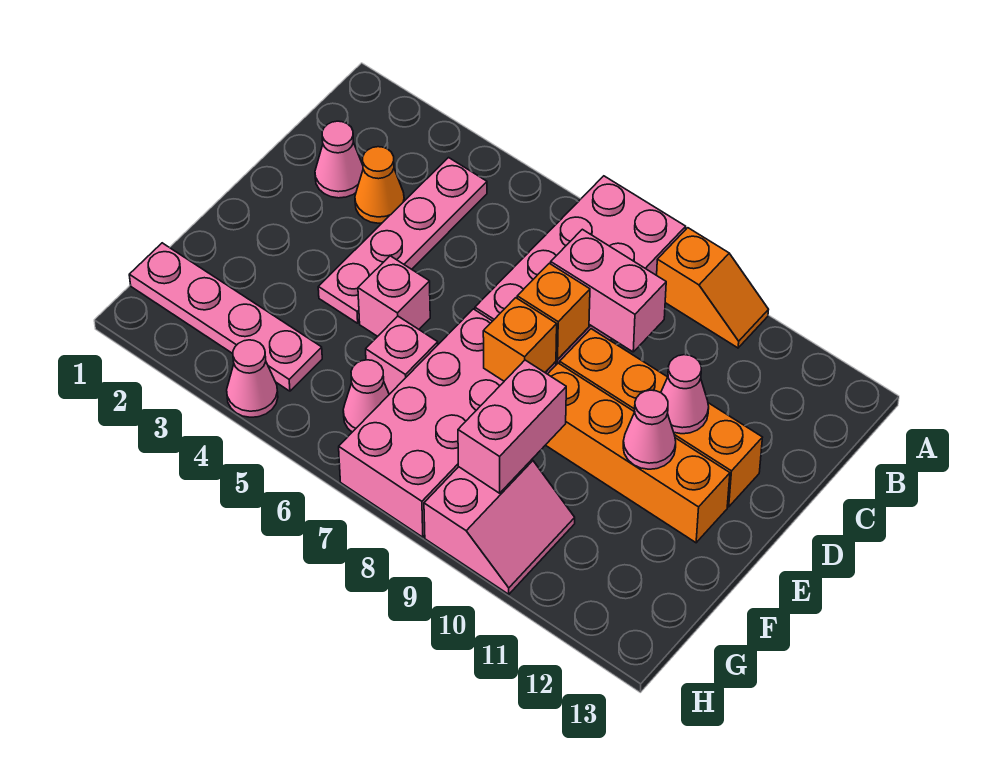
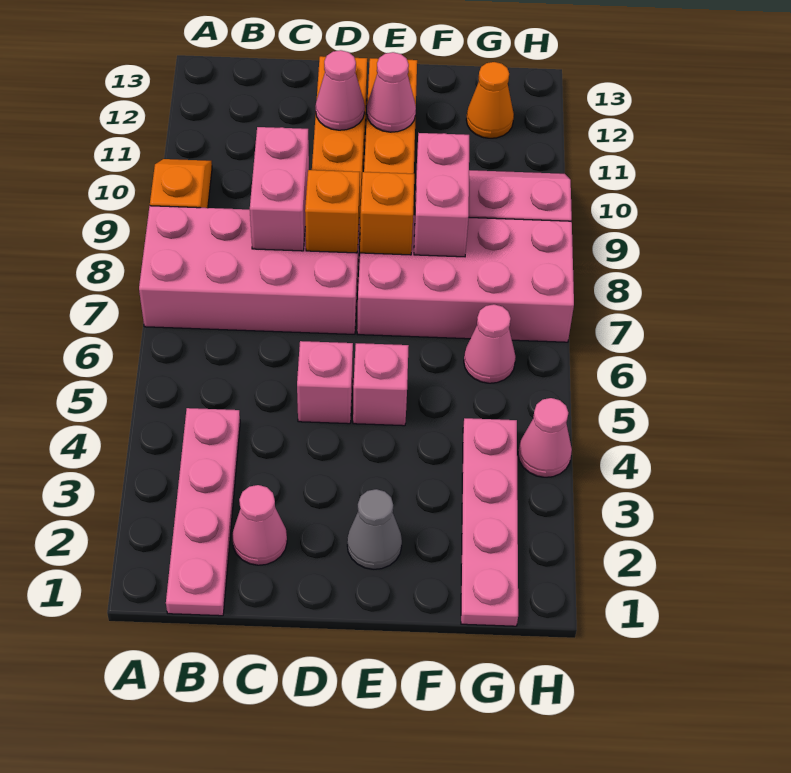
pink 1x4 plate [318,158,487,323] -> pink 1x4 plate turned to [166,408,240,616]
orange 1x1 cone [355,147,404,223] -> orange 1x1 cone moved to [466,62,514,138]
none -> grey 1x1 cone [347,489,402,569]
pink 1x1 brick [366,316,438,394] -> pink 1x1 brick moved to [297,341,353,424]
pink 1x2 brick [458,360,566,493] -> pink 1x2 brick turned to [414,133,469,257]

